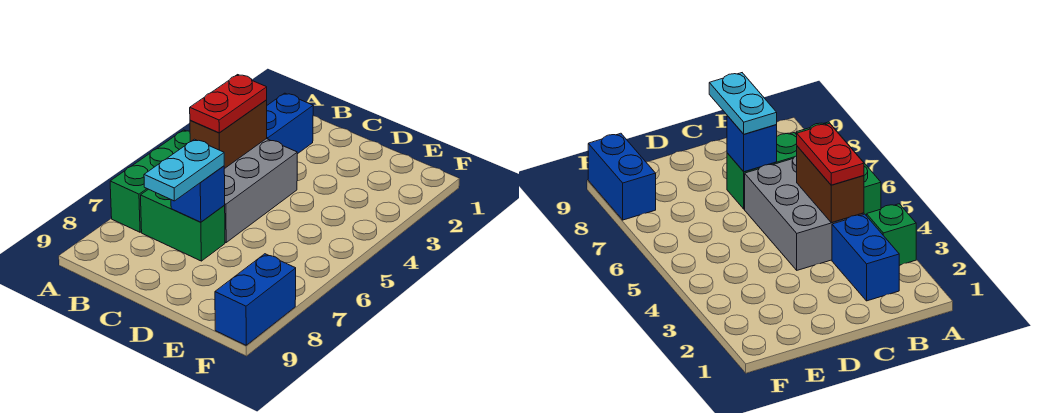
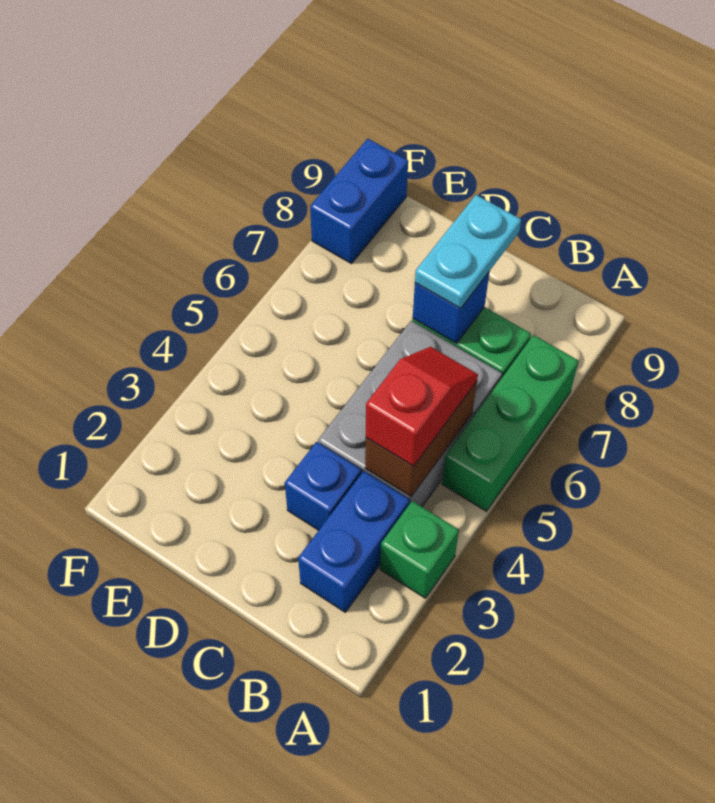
red 1x2 plate [190,75,267,133] -> red 1x2 slope [366,347,478,466]
none -> blue 1x1 brick [285,442,361,530]

